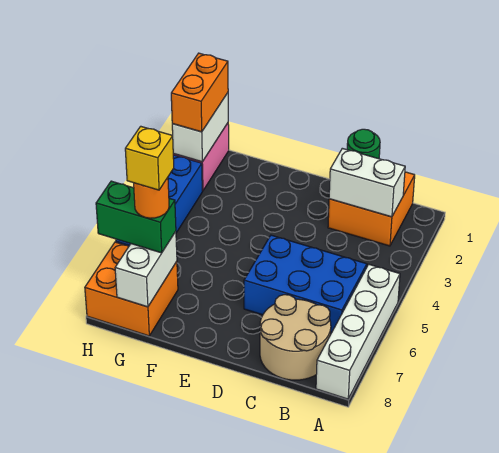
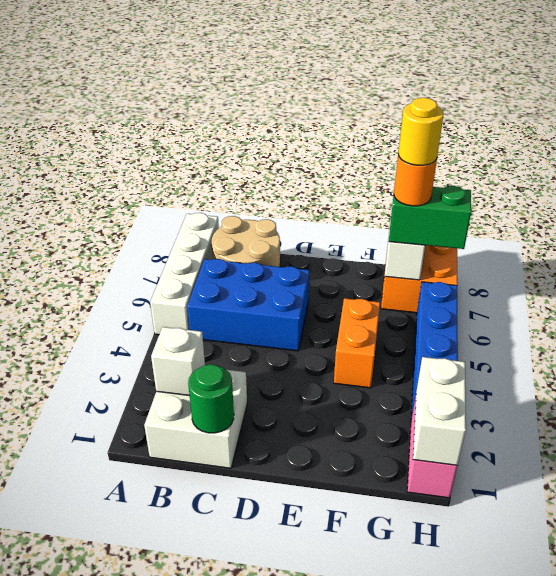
orange 2x2 brick [328,172,415,246] -> white 2x2 brick [144,370,247,468]
white 1x2 brick [329,148,405,217] -> white 1x1 brick [151,327,205,396]
yellow 1x1 brick [125,126,174,190] -> yellow 1x1 round brick [398,98,444,165]
orange 1x2 brick [171,53,228,132] -> orange 1x2 brick moved to [334,298,380,388]

